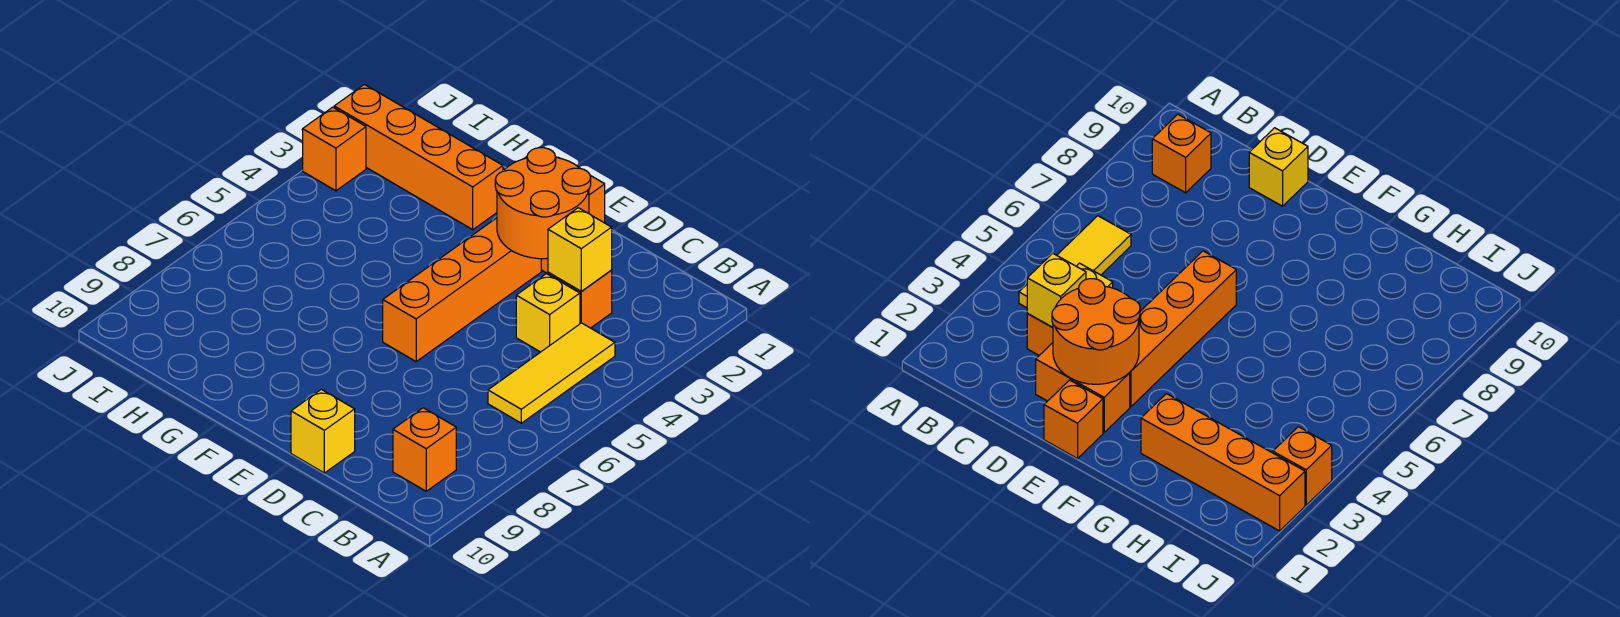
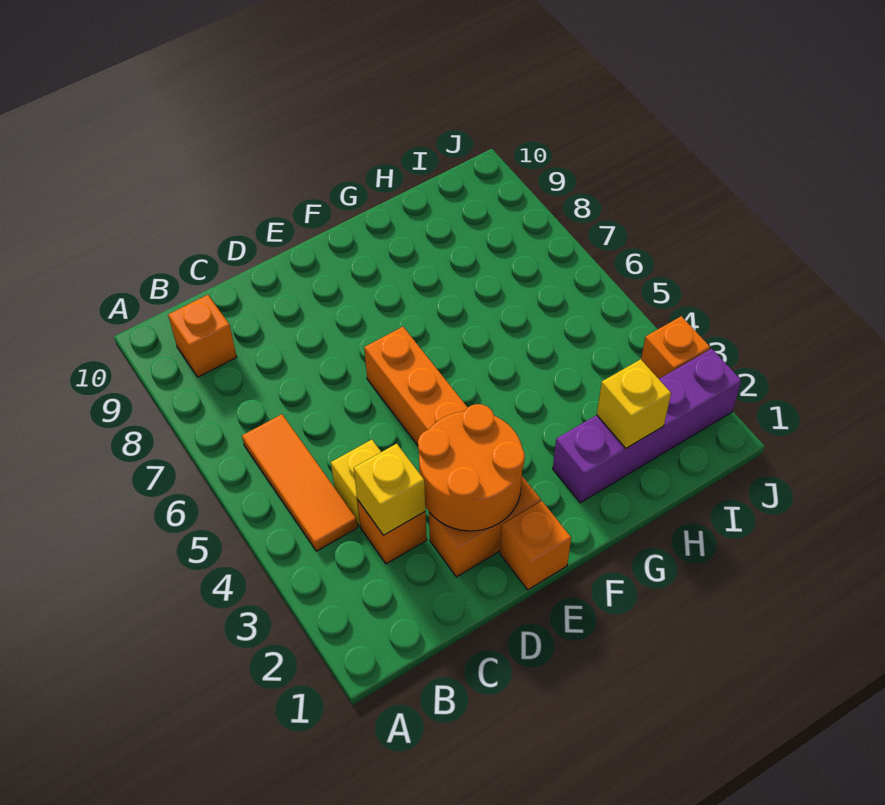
yellow 1x3 tile [488,323,615,423] -> orange 1x3 tile [242,414,357,551]
yellow 1x1 brick [291,389,355,473] -> yellow 1x1 brick moved to [597,359,671,449]
orange 1x4 brick [334,85,503,230] -> purple 1x4 brick [553,349,741,503]

